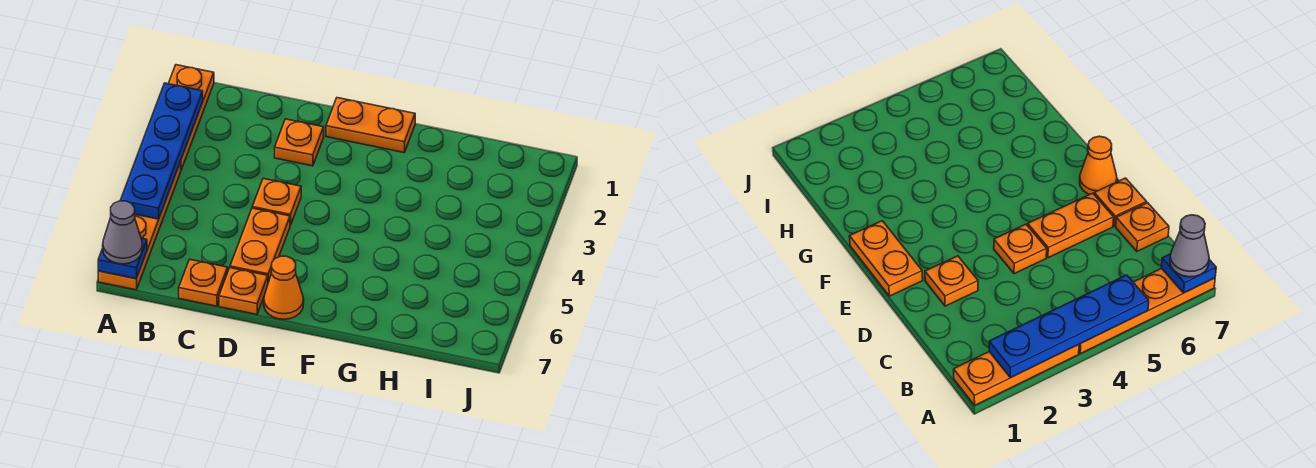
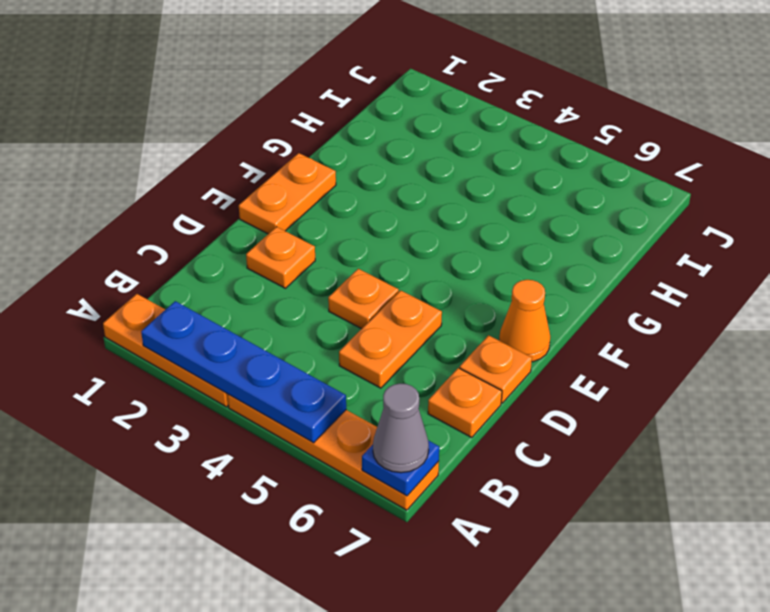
orange 1x2 plate [230,208,290,282] -> orange 1x2 plate turned to [339,290,442,388]

